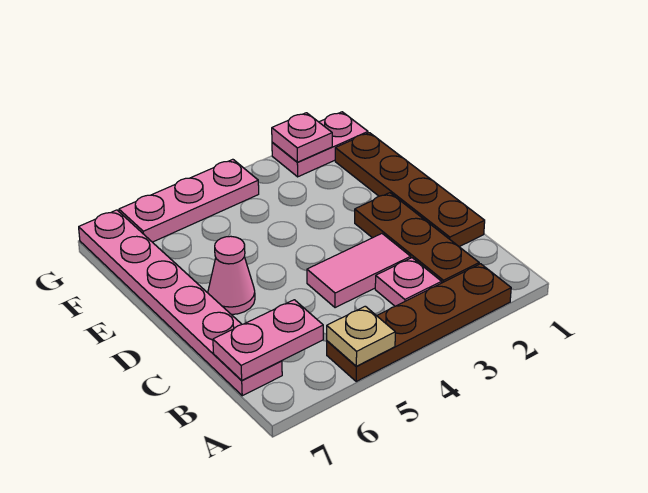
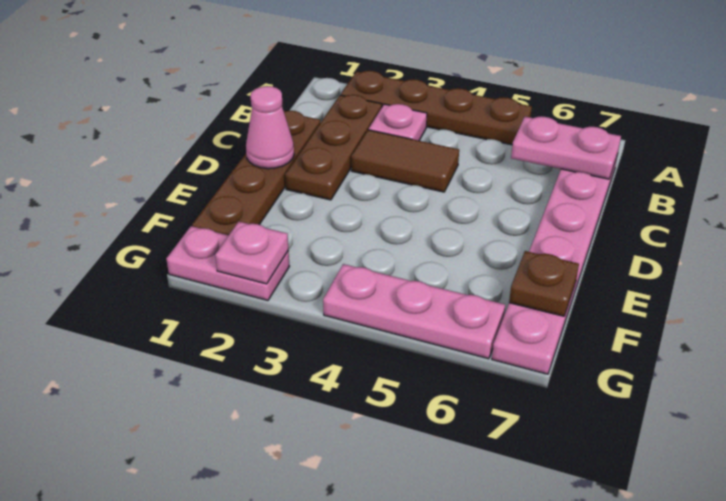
tan 1x1 plate [327,306,395,366] -> none
pink 1x2 tile [307,234,411,308] -> brown 1x2 tile [351,130,459,192]
pink 1x1 cone [208,236,255,315] -> pink 1x1 cone moved to [246,86,294,169]
none -> brown 1x1 plate [509,251,579,316]

